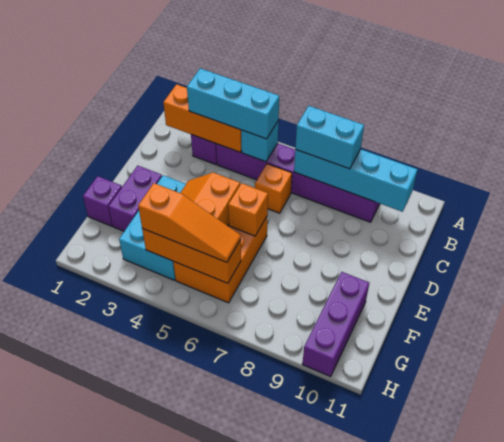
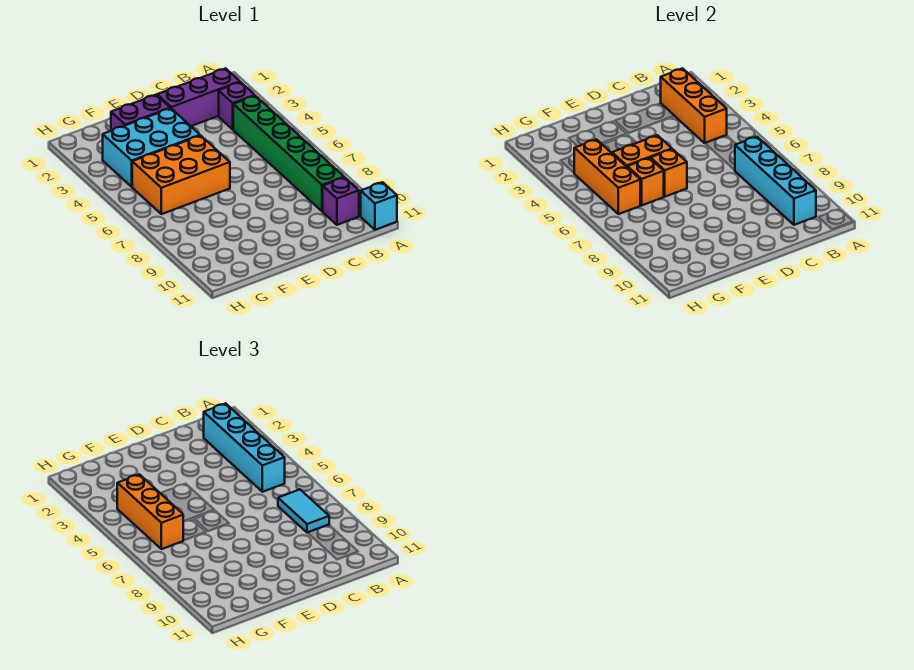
cyan 1x3 brick [187,68,279,139] -> cyan 1x4 brick [204,403,285,492]
purple 1x6 brick [216,143,380,222] -> green 1x6 brick [233,96,344,211]
cyan 1x1 brick [241,120,279,162] -> cyan 1x1 brick moved to [361,182,397,230]
cyan 1x2 brick [295,106,364,169] -> cyan 1x2 tile [278,490,329,533]
orange 1x1 brick [255,164,292,213] -> orange 1x1 brick moved to [627,158,664,205]
purple 1x1 brick [83,176,122,226] -> purple 1x1 brick moved to [323,177,359,225]
purple 1x3 brick [302,272,369,377] -> purple 1x3 brick moved to [157,68,240,126]
orange 1x3 slope [138,183,241,262] -> orange 1x3 brick [117,474,184,549]

